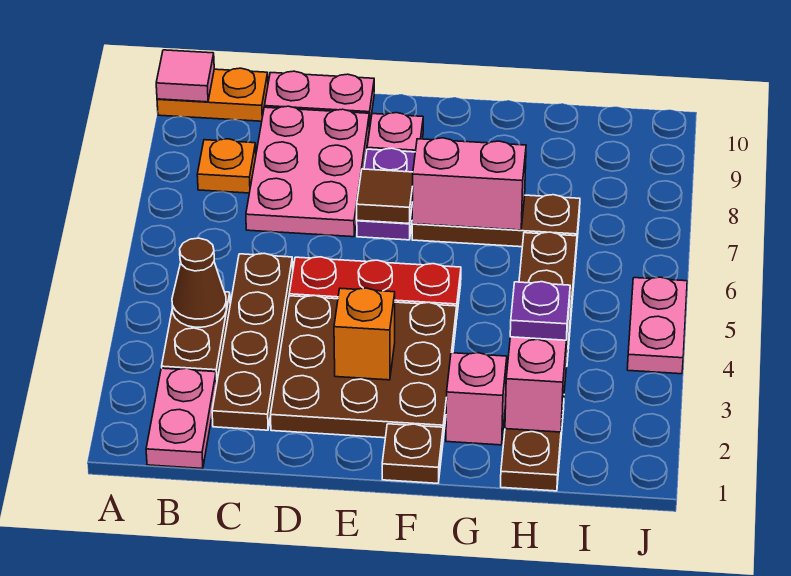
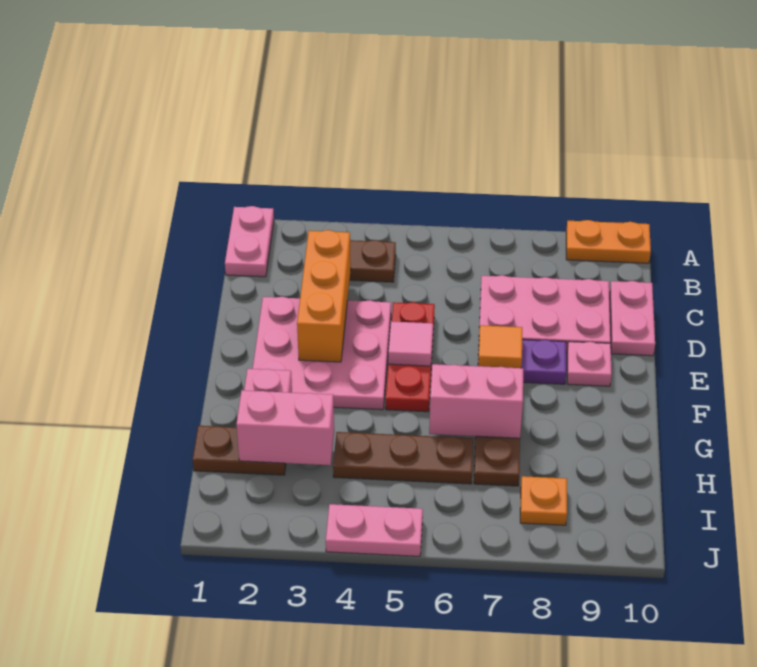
orange 1x2 plate [157,68,268,121] -> orange 1x2 plate turned to [566,220,651,263]
pink 1x1 tile [156,50,214,102] -> pink 1x1 tile moved to [388,321,433,366]
pink 1x2 plate [146,368,217,469] -> pink 1x2 plate turned to [225,206,274,277]
brown 1x1 cone [172,238,227,327] -> none
orange 1x1 plate [197,139,256,193] -> orange 1x1 plate moved to [520,476,567,525]
brown 1x4 plate [212,253,293,430] -> none
brown 3x3 plate [271,296,457,438] -> pink 3x3 plate [253,297,391,410]
orange 1x1 brick [334,288,395,380] -> orange 1x3 brick [297,230,351,362]
brown 1x1 tile [357,169,413,224] -> orange 1x1 tile [478,325,522,368]
brown 1x1 plate [382,424,443,483] -> none
pink 1x2 brick [412,138,526,230] -> pink 1x2 brick turned to [429,364,523,438]
purple 1x1 plate [510,282,570,340] -> none

